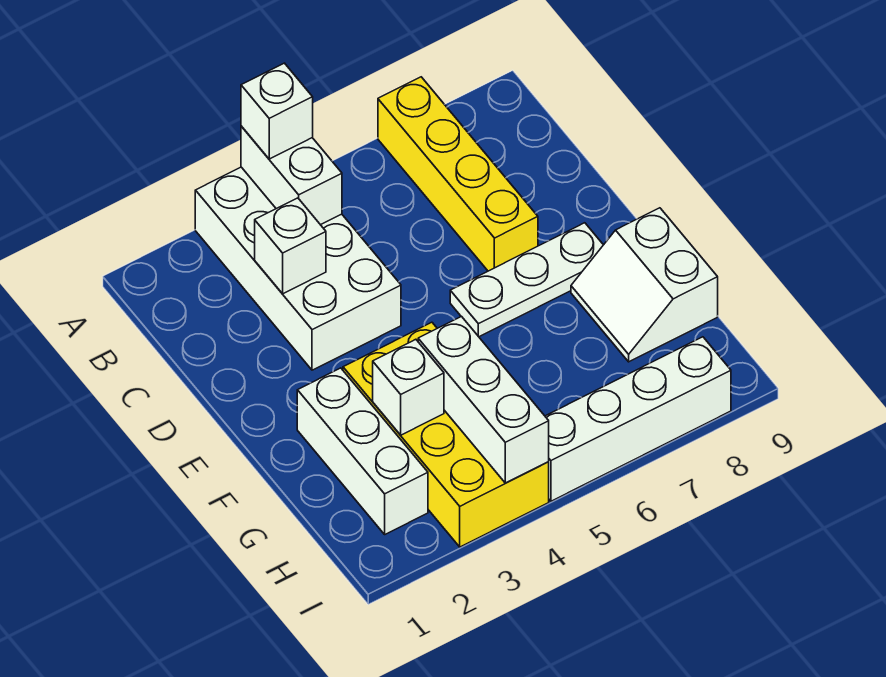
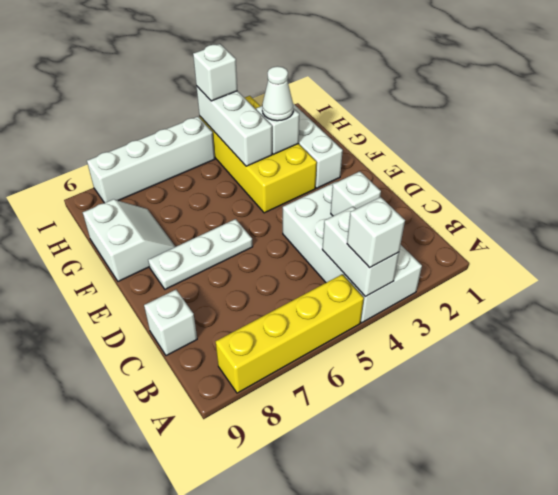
yellow 1x4 brick [378,77,538,271] -> yellow 1x4 brick turned to [216,274,364,393]
none -> white 1x1 brick [144,290,197,356]
none -> white 1x1 cone [262,66,293,121]
none -> white 1x1 brick [193,44,237,101]

